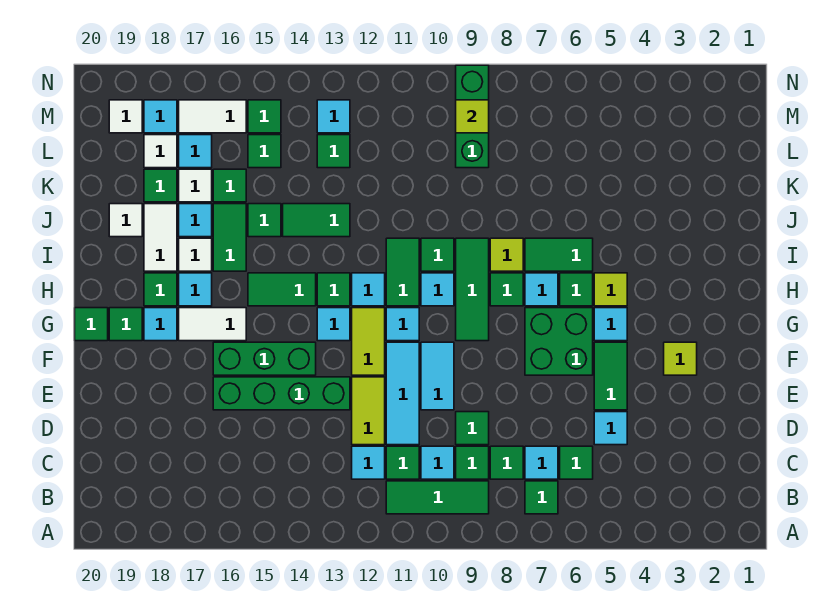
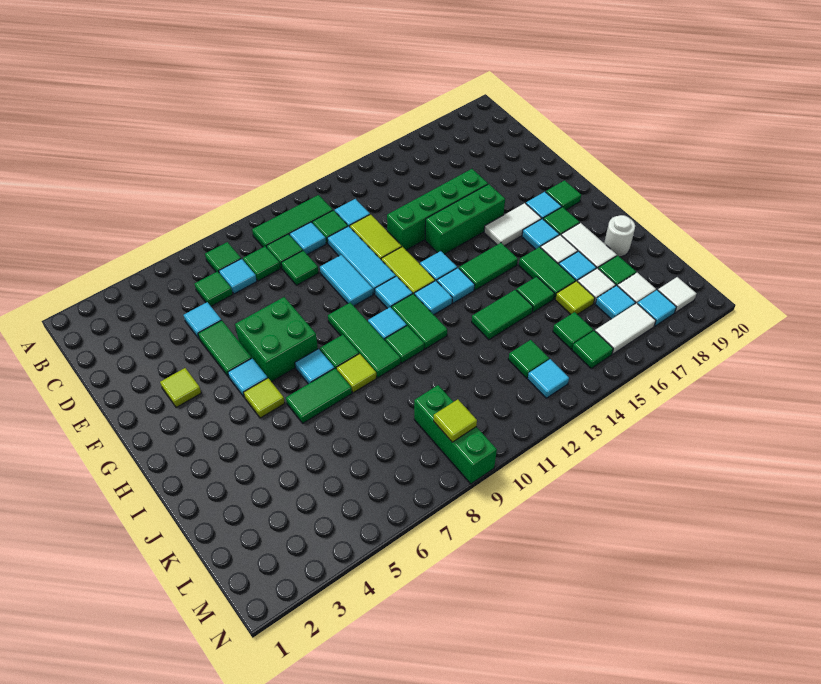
green 1x1 tile [75,308,108,341] -> none
green 1x1 tile [560,273,593,306] -> none
green 1x1 tile [317,273,350,306] -> cyan 1x1 tile [437,268,475,303]
white 1x1 tile [109,204,142,237] -> white 1x1 round brick [604,215,635,257]
green 1x1 tile [213,169,246,202] -> lime 1x1 tile [555,281,595,315]

